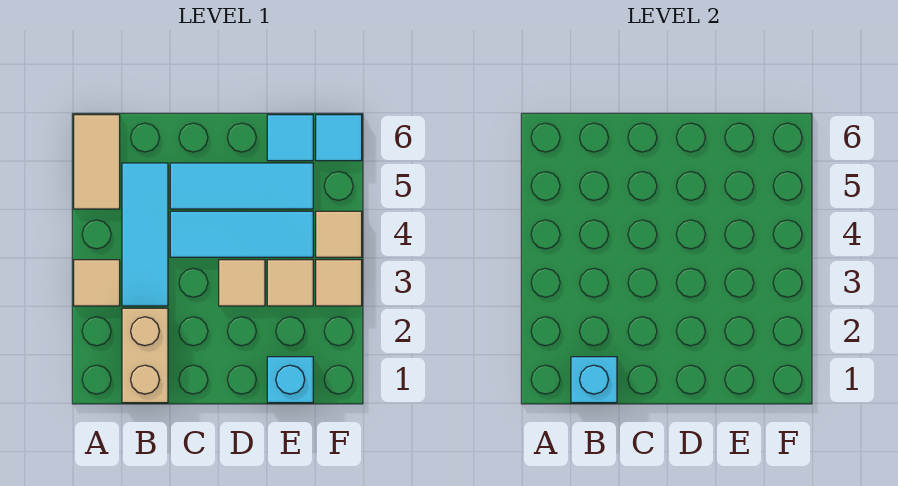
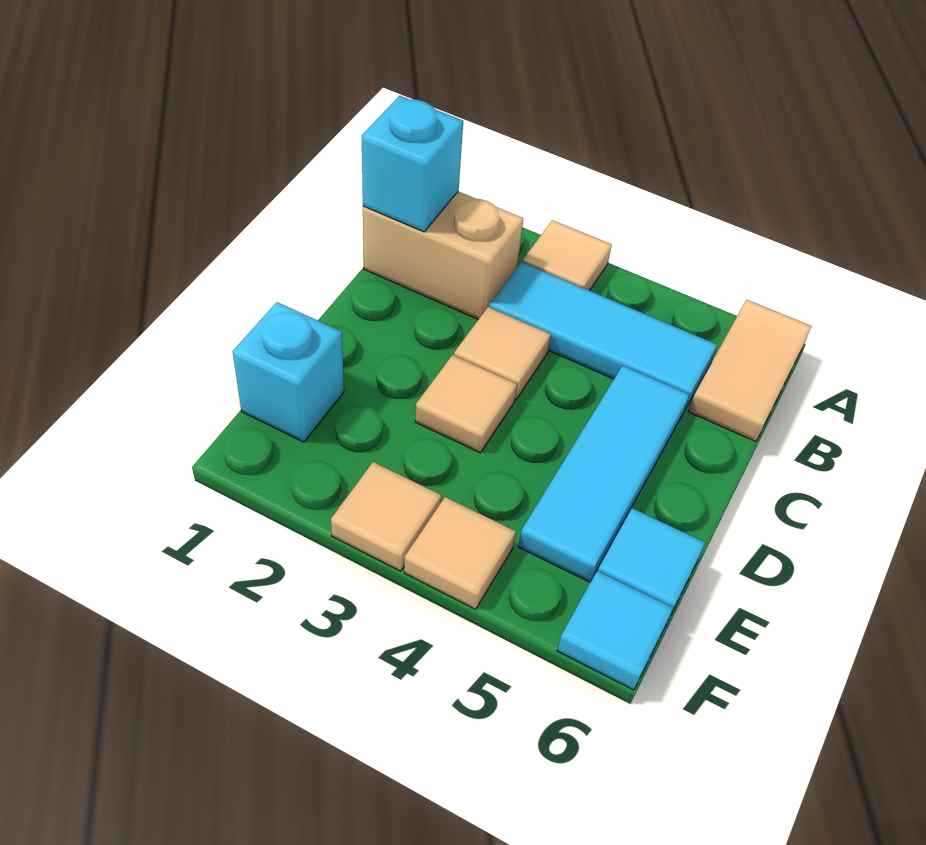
tan 1x2 tile [74,115,120,209] -> tan 1x2 tile turned to [688,299,812,441]
cyan 1x3 tile [170,211,313,257] -> none
tan 1x1 tile [267,260,313,306] -> tan 1x1 tile moved to [454,307,551,400]

